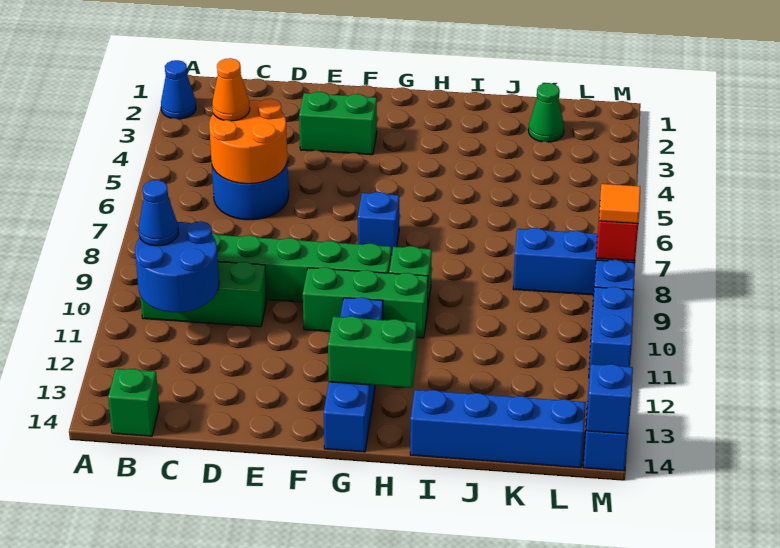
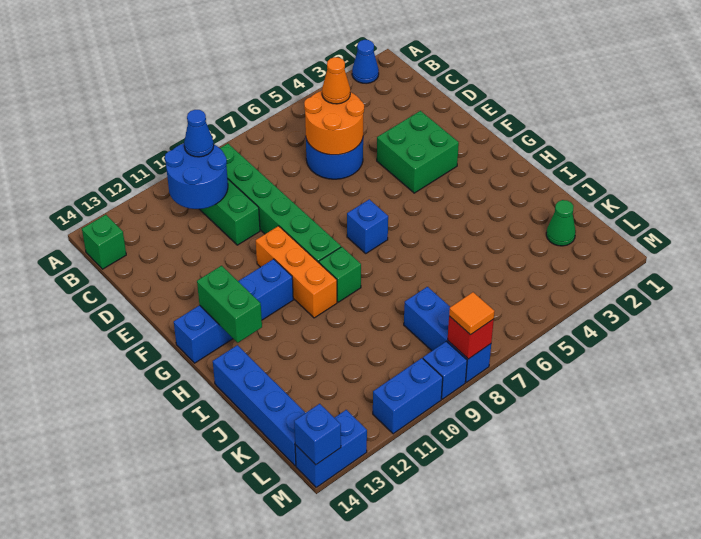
green 1x2 brick [299,92,377,155] -> green 2x2 brick [377,111,459,193]
green 1x3 brick [303,267,428,338] -> orange 1x3 brick [256,226,337,318]

